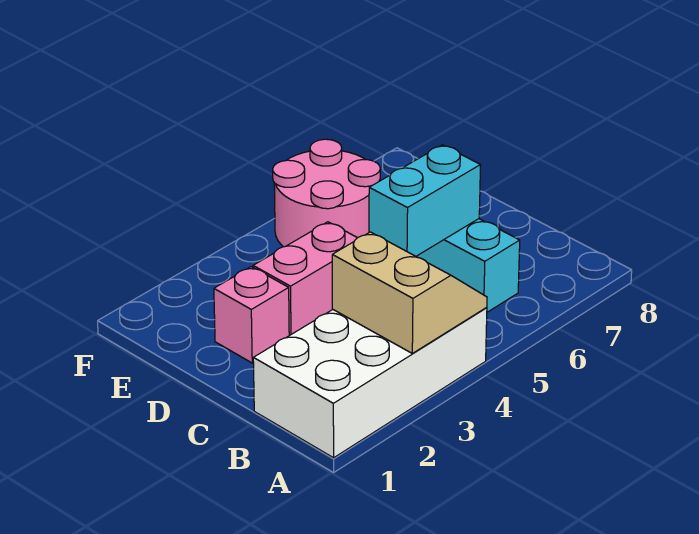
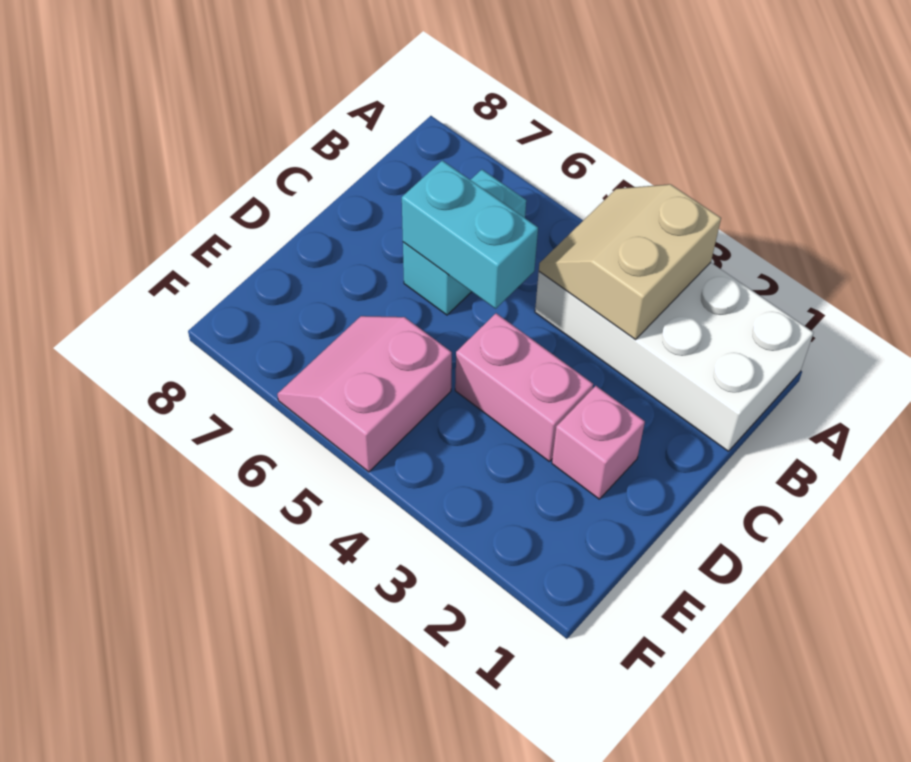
pink 2x2 round brick [273,139,380,247] -> pink 2x2 slope [278,316,452,472]

